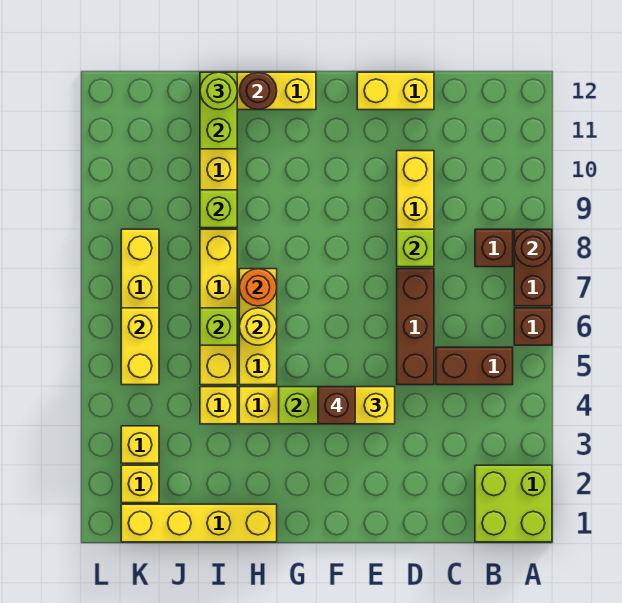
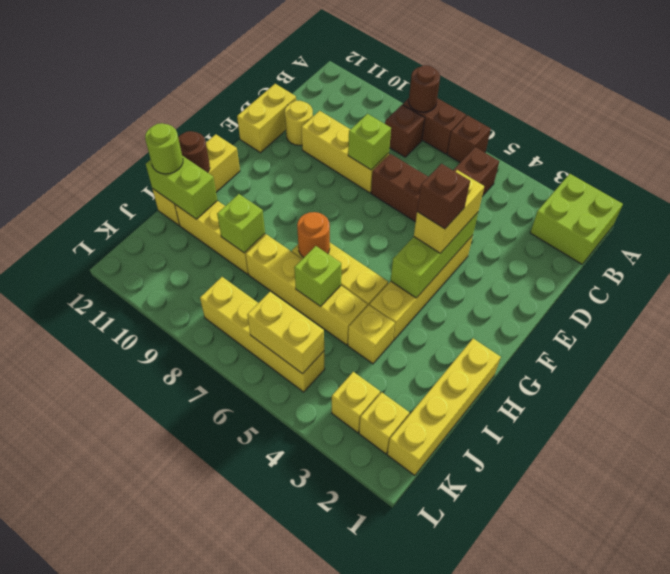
yellow 1x1 round brick [239,308,277,345] -> yellow 1x1 round brick moved to [285,101,313,145]

